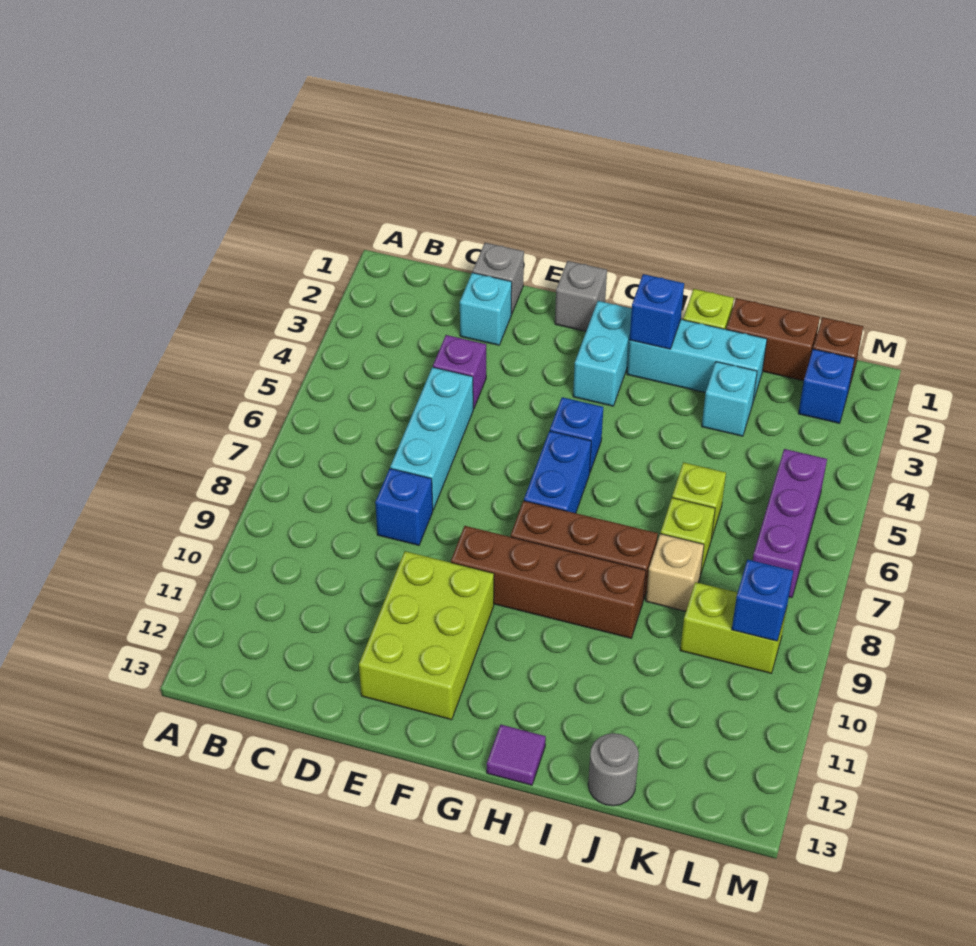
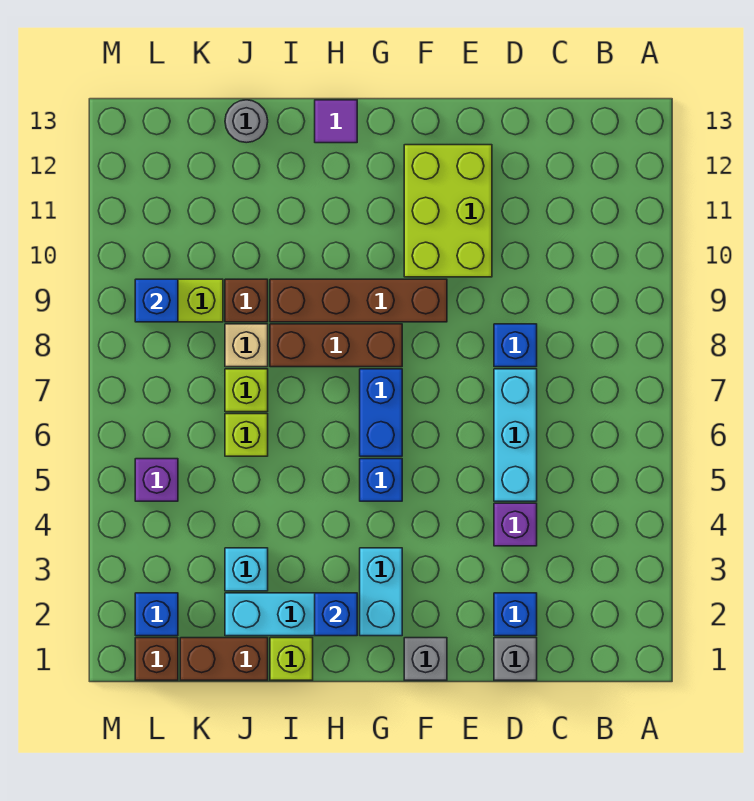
cyan 1x1 brick [460,273,512,345] -> blue 1x1 brick [494,593,537,636]
none -> brown 1x1 brick [225,279,268,322]
purple 1x3 brick [753,449,827,598] -> purple 1x1 brick [135,459,178,501]

